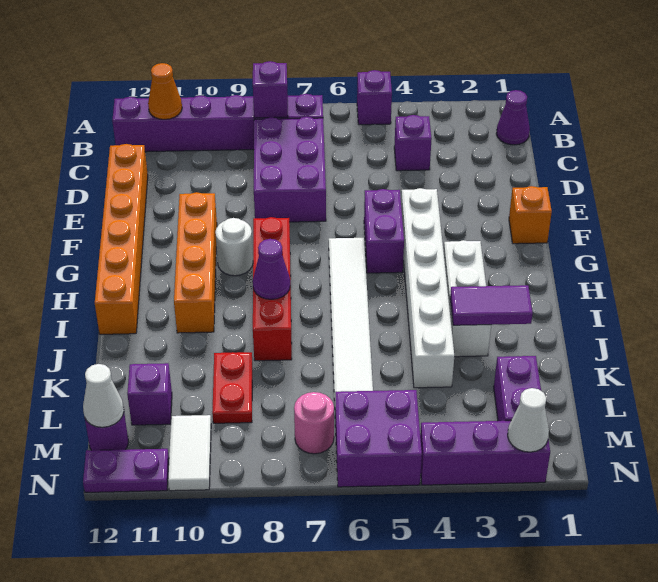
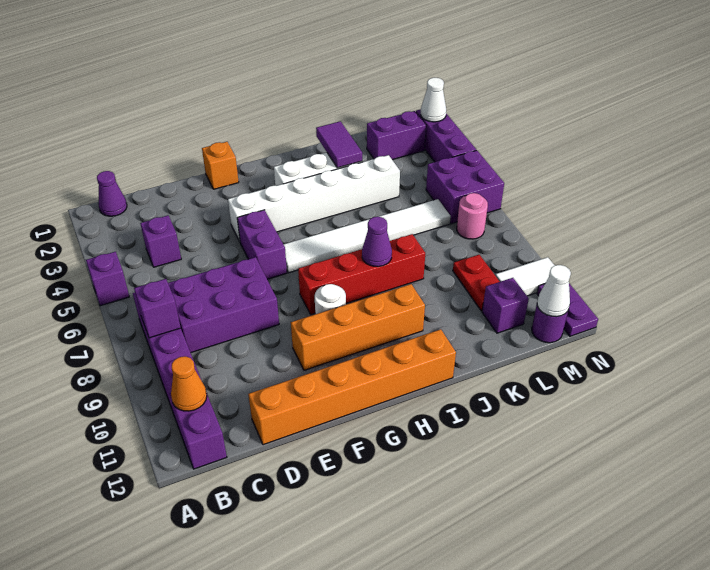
purple 1x2 brick [364,189,404,273] -> purple 1x2 brick turned to [237,210,287,279]
red 1x2 plate [212,352,252,423] -> red 1x2 plate turned to [453,255,500,311]

